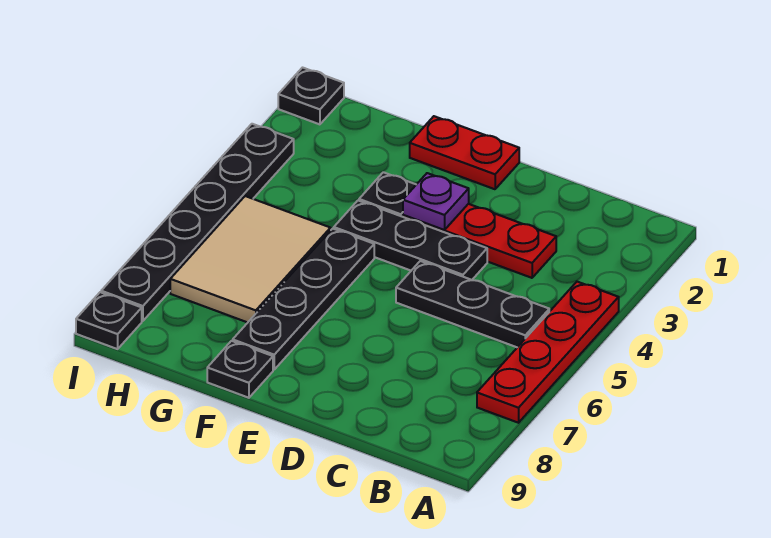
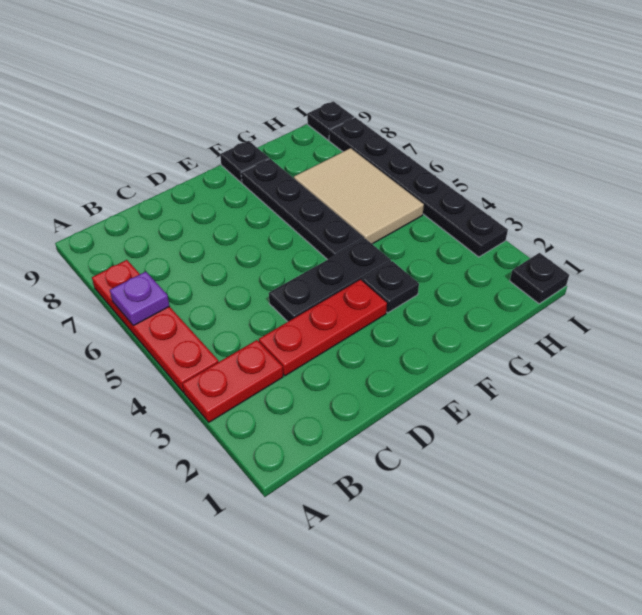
black 1x3 plate [396,261,549,347] -> none
red 1x2 plate [410,116,519,189] -> red 1x2 plate moved to [183,340,283,422]
purple 1x1 plate [403,173,469,230] -> purple 1x1 plate moved to [110,271,170,326]

